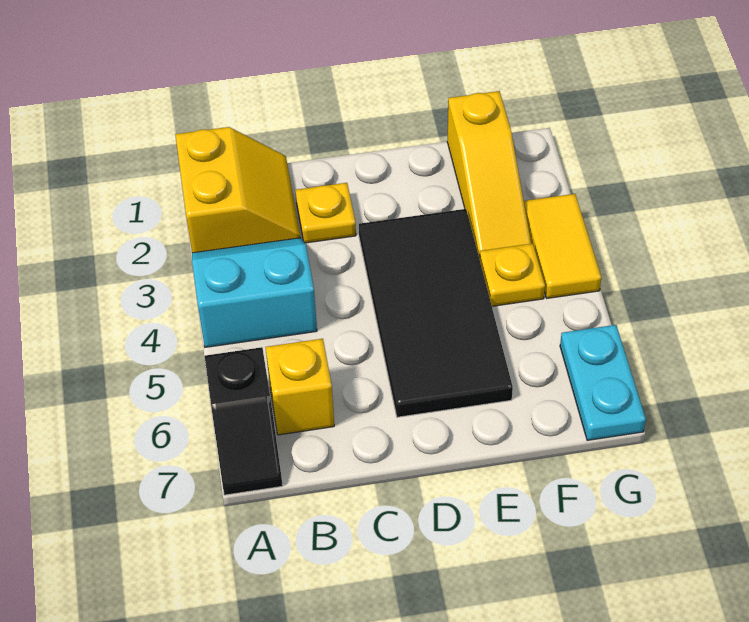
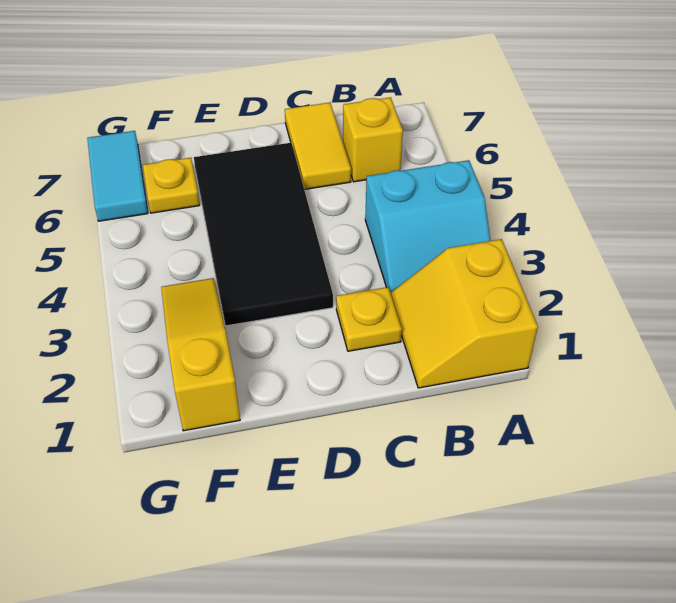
black 1x2 slope [205,347,283,495] -> none
yellow 1x1 plate [480,244,545,306] -> yellow 1x1 plate moved to [143,158,200,213]
yellow 1x2 tile [524,194,601,298] -> yellow 1x2 tile moved to [285,103,351,189]
cyan 1x2 plate [560,325,646,440] -> cyan 1x2 tile [87,131,148,221]

